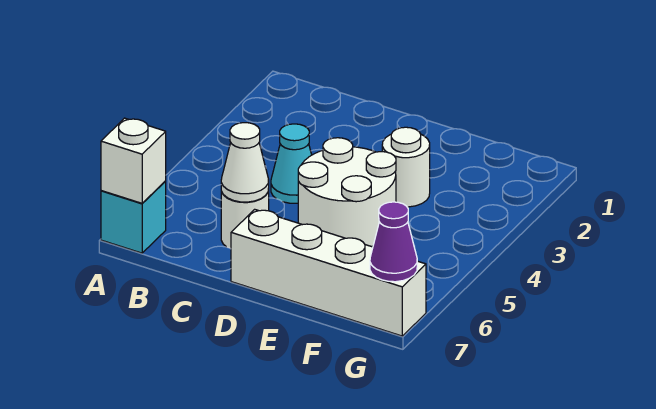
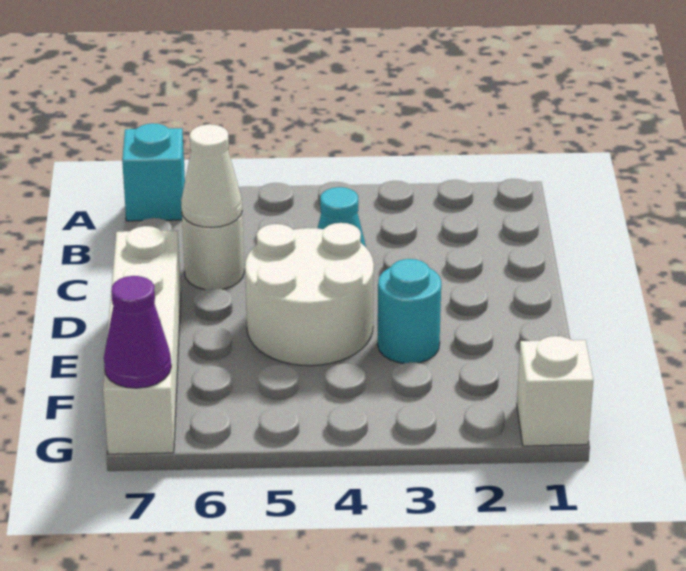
white 1x1 brick [101,118,166,203] -> white 1x1 brick moved to [517,336,593,446]
white 1x1 round brick [382,127,430,207] -> cyan 1x1 round brick [378,259,441,363]

